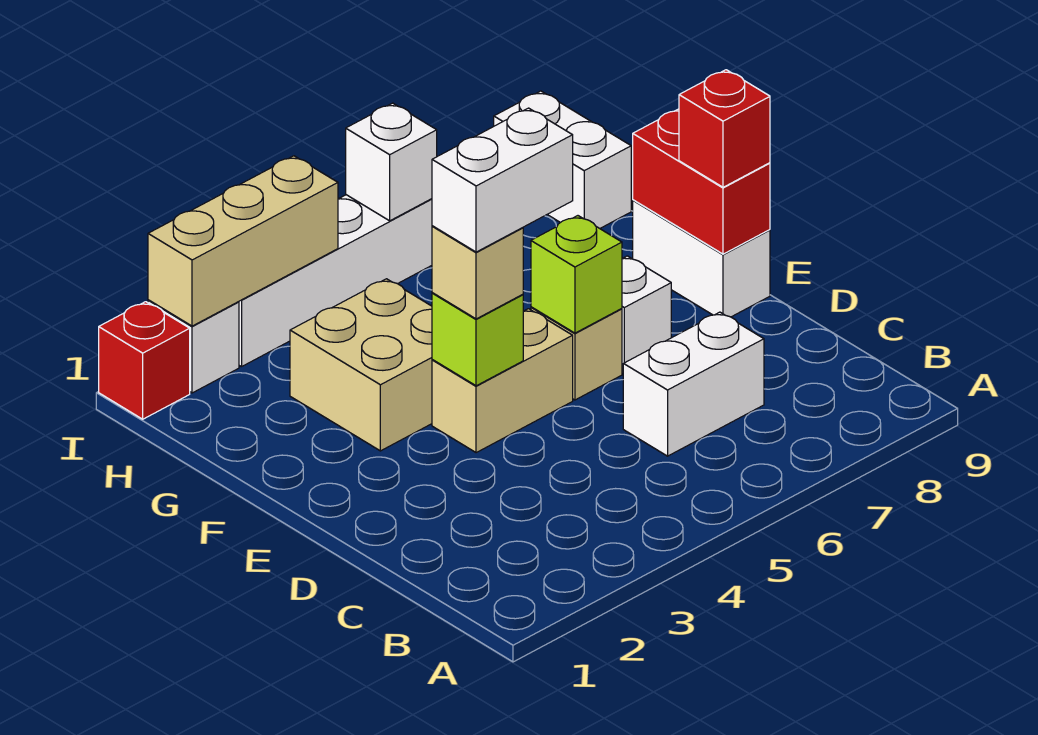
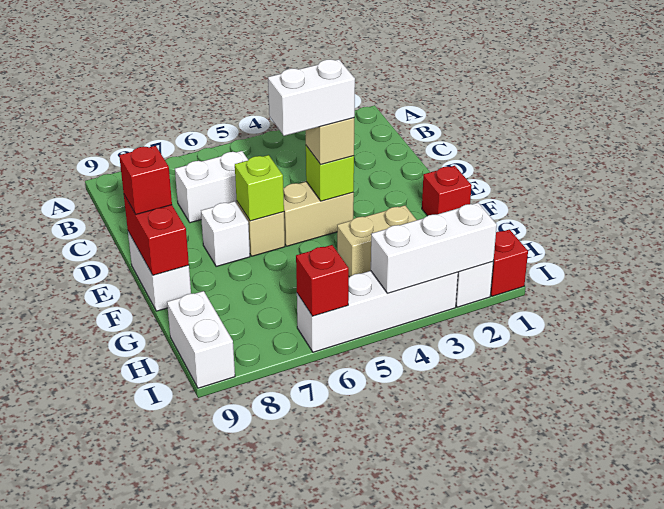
none -> red 1x1 brick [422,166,472,216]
tan 2x2 brick [290,279,432,451] -> tan 1x2 brick [337,205,416,277]
tan 1x3 brick [148,156,338,326] -> white 1x3 brick [371,203,497,293]
white 1x1 brick [346,103,437,221] -> red 1x1 brick [296,245,349,316]

